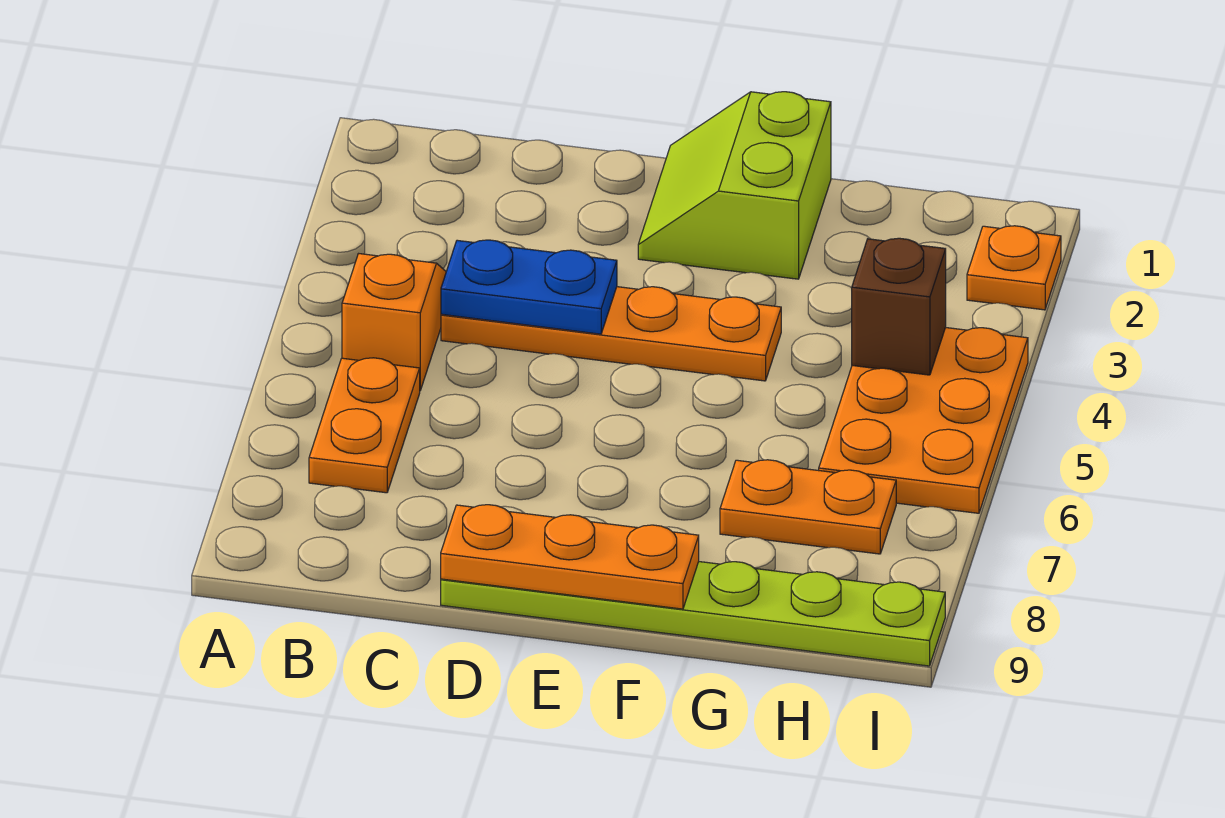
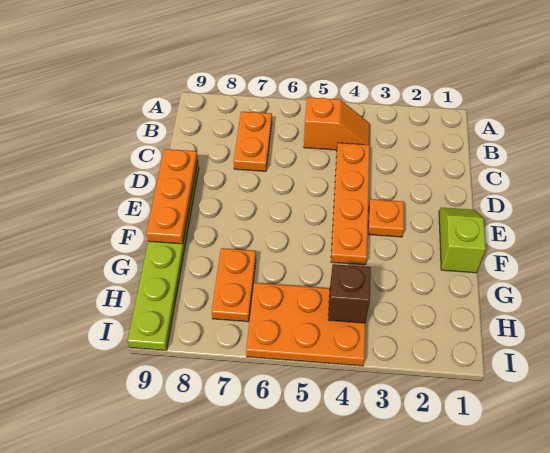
orange 1x2 plate [309,358,420,493] -> orange 1x2 plate turned to [234,112,272,171]
blue 1x2 plate [441,240,617,334] -> none
lime 2x2 slope [638,92,831,279] -> lime 1x2 slope [439,208,486,273]
orange 1x1 plate [967,226,1061,310] -> orange 1x1 plate moved to [368,199,404,237]

